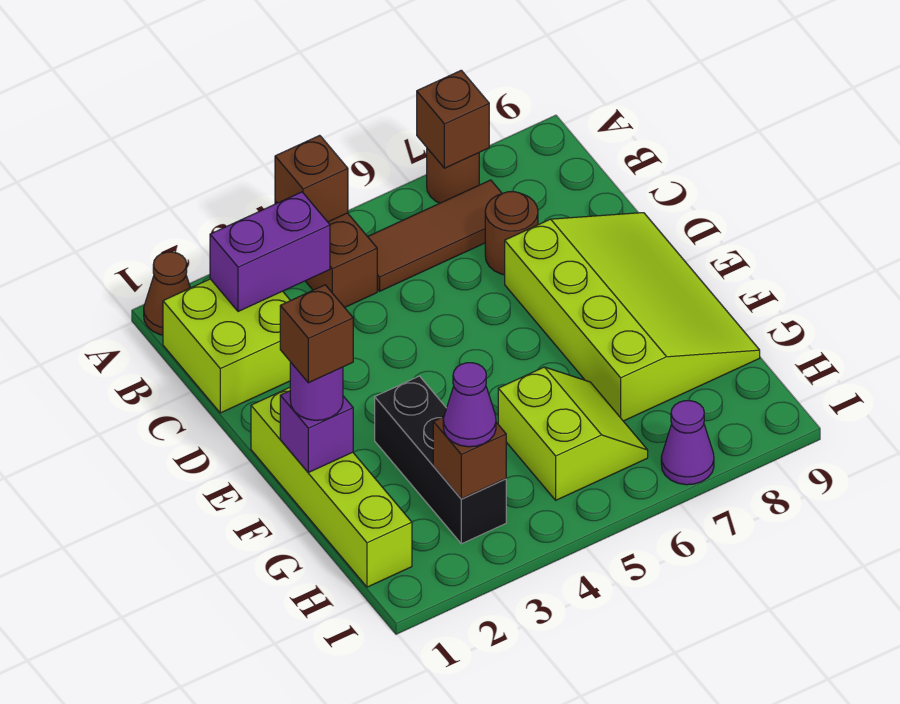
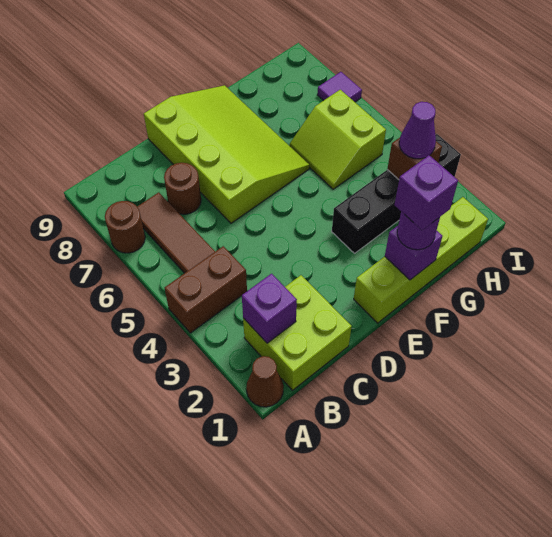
brown 1x1 brick [275,135,348,222] -> none
brown 1x1 brick [417,70,489,168] -> none
purple 1x2 brick [210,192,330,312] -> purple 1x1 brick [242,274,297,343]
lime 3x4 slope [505,213,760,421] -> lime 3x4 slope turned to [144,85,309,223]
brown 1x1 brick [280,285,353,383] -> purple 1x1 brick [395,155,458,230]
black 1x3 brick [375,376,506,544] -> black 1x4 brick [332,134,461,253]
lime 2x2 slope [498,367,648,500] -> lime 2x2 slope turned to [289,90,386,189]
purple 1x1 cone [661,401,714,485] -> purple 1x1 tile [317,72,362,102]

